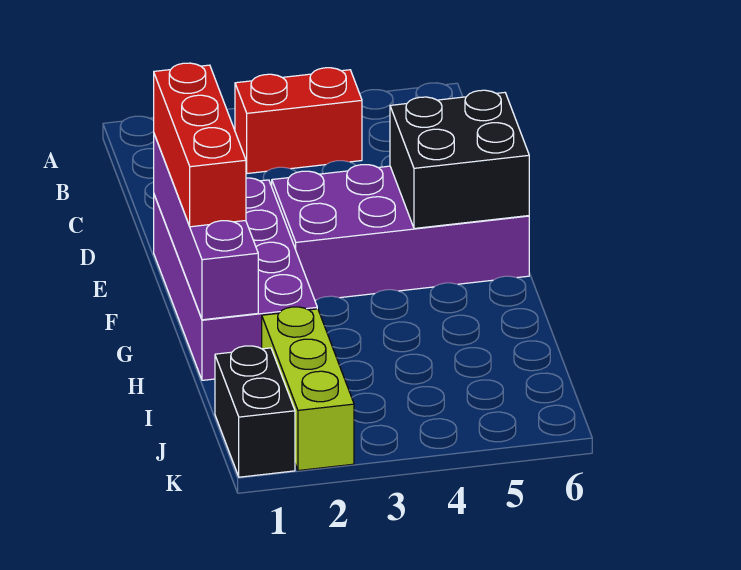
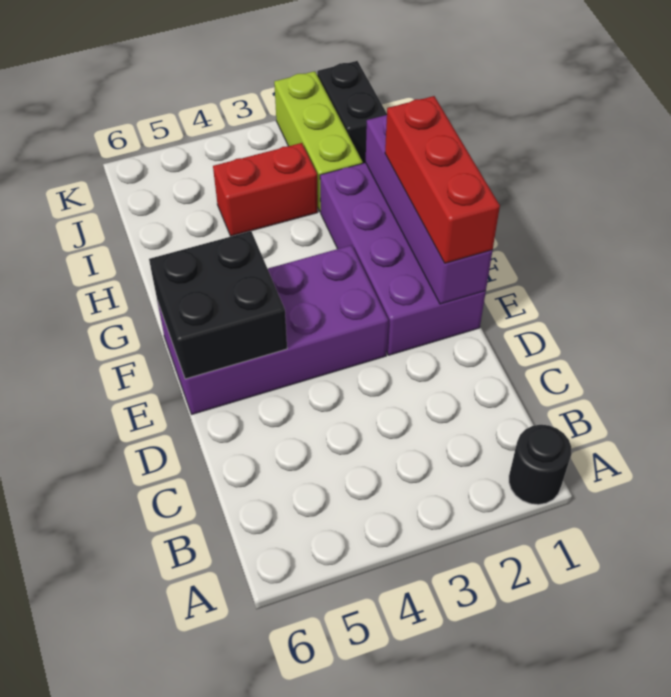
none -> black 1x1 round brick [509,425,571,505]
red 1x2 brick [235,68,362,173] -> red 1x2 brick moved to [213,143,318,236]

